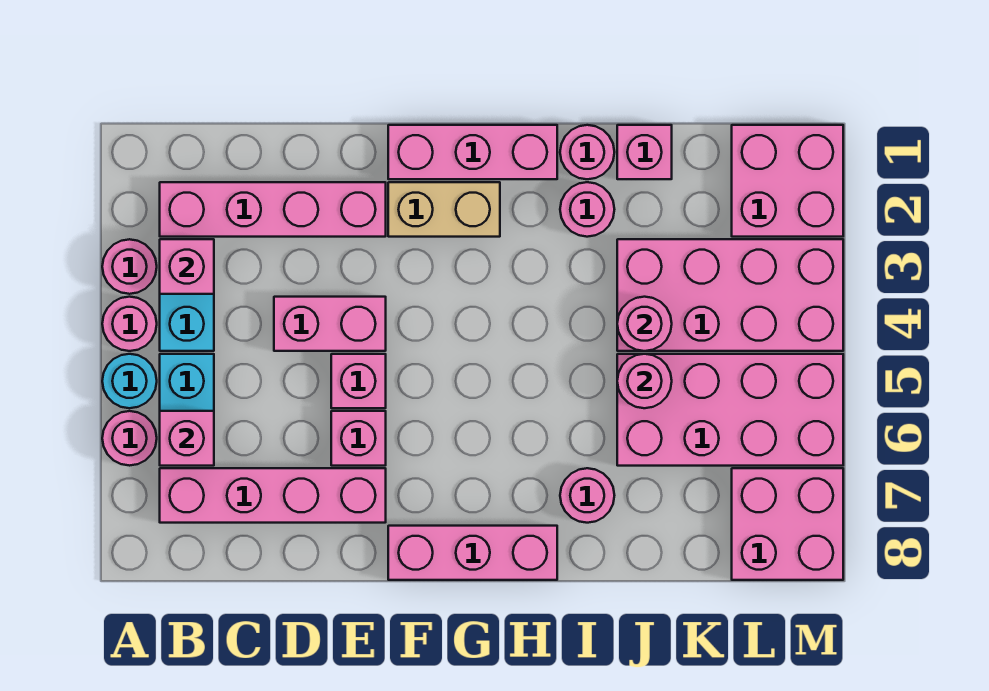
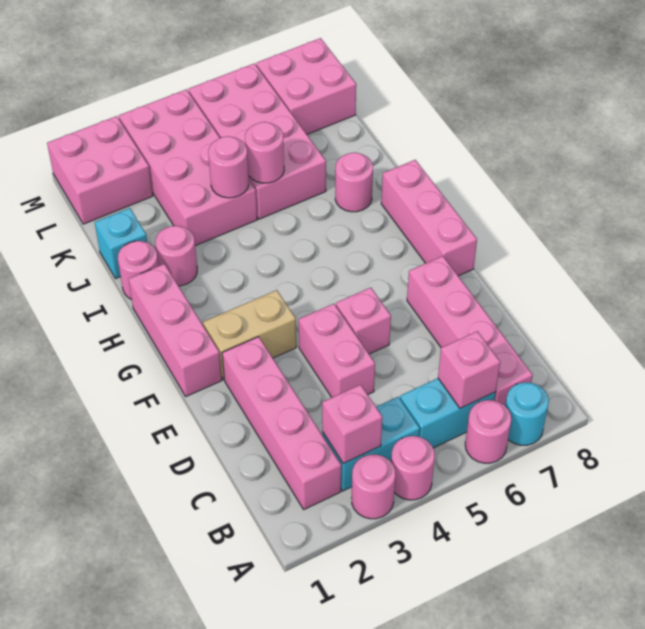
cyan 1x1 round brick [102,354,157,408] -> cyan 1x1 round brick moved to [505,382,549,445]
pink 1x1 brick [331,411,386,466] -> none
tan 1x2 brick [388,182,500,237] -> tan 1x2 brick turned to [203,290,296,379]
pink 1x1 brick [617,125,672,179] -> cyan 1x1 brick [95,208,147,278]

